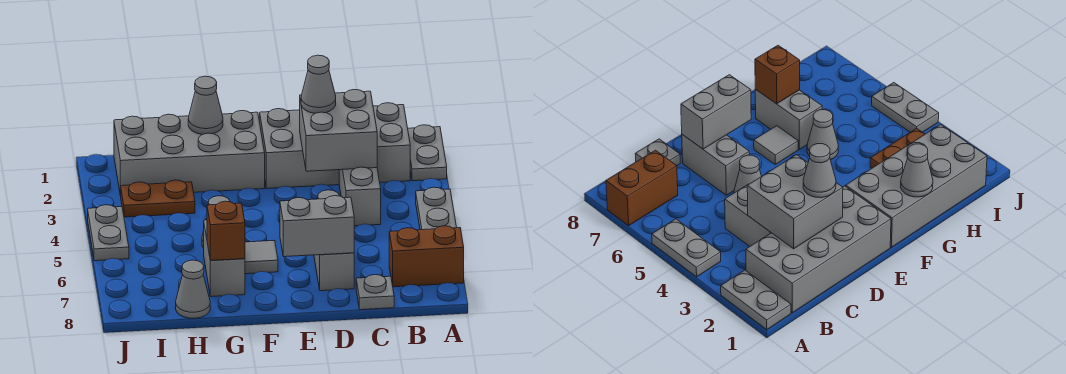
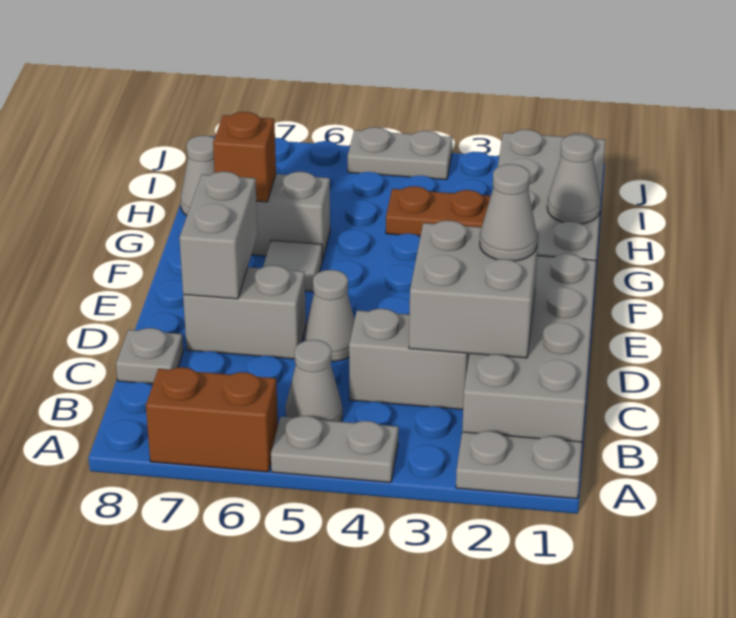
brown 1x2 brick [389,226,464,287] -> brown 1x2 brick turned to [146,367,278,472]
grey 1x1 cone [807,110,838,160] -> grey 1x1 cone moved to [286,340,342,422]
brown 1x2 plate [121,180,195,217] -> brown 1x2 plate turned to [386,186,491,236]

